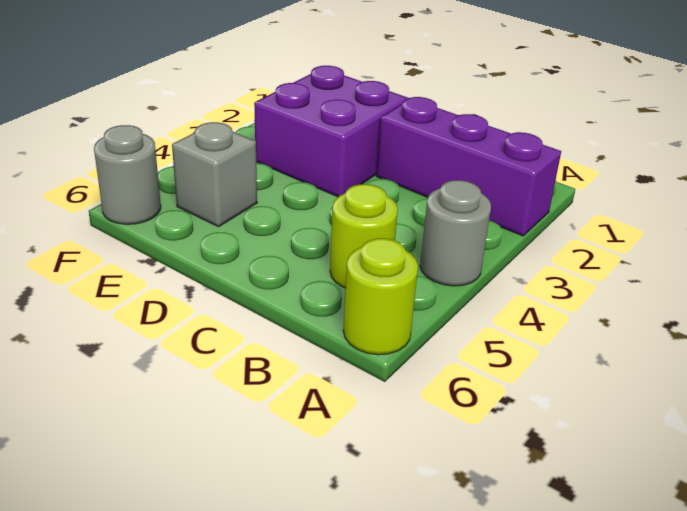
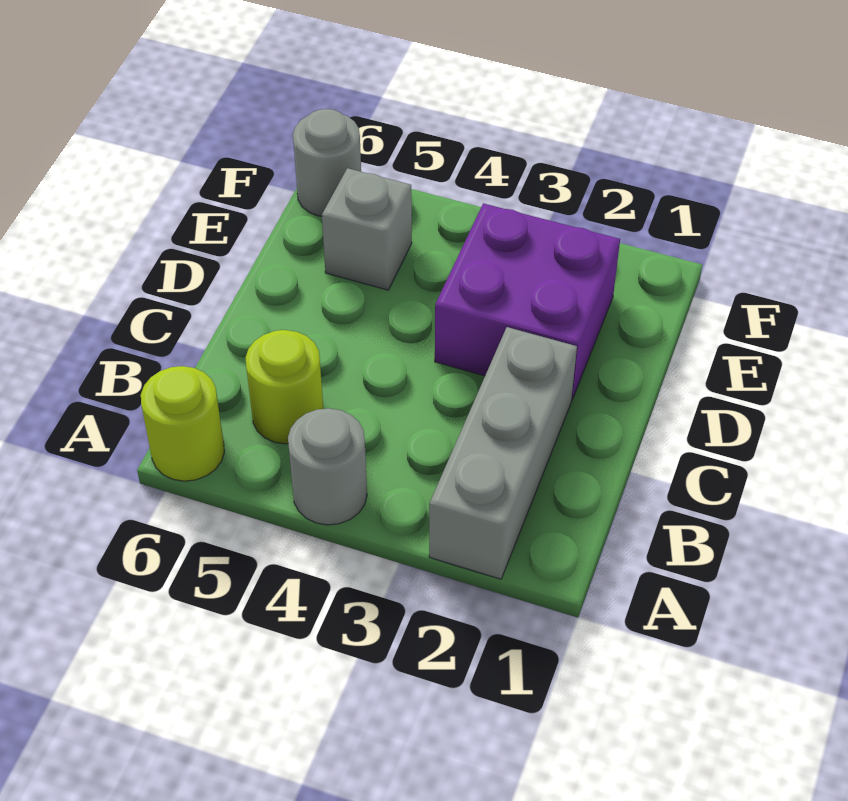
purple 1x3 brick [377,97,561,236] -> grey 1x3 brick [429,327,577,579]

